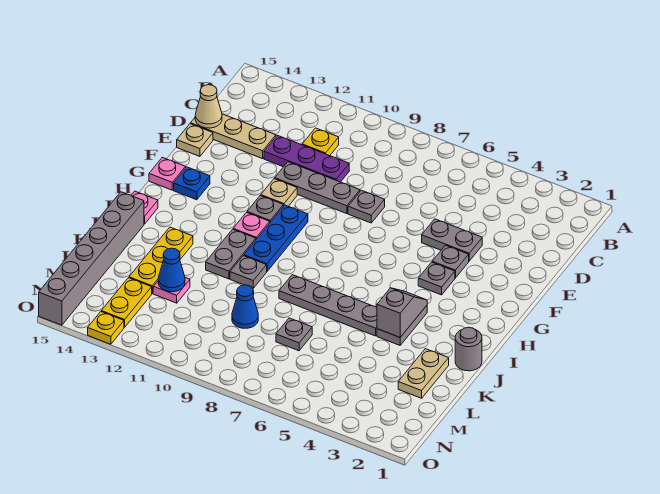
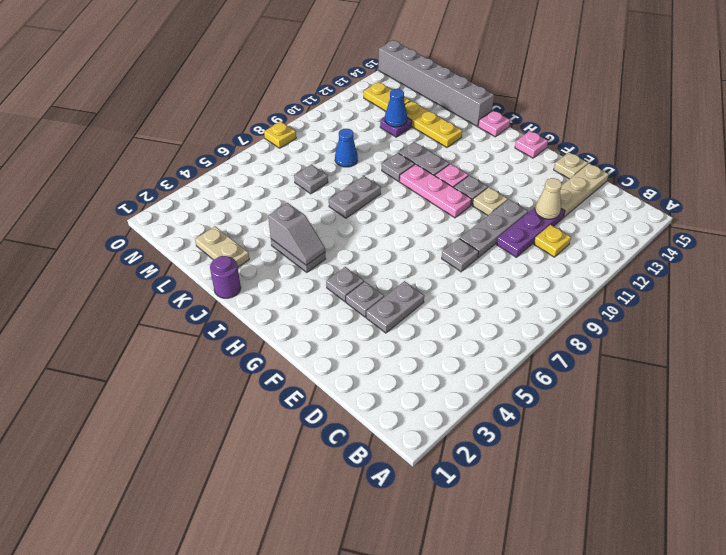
tan 1x1 cone [195,85,222,128] -> tan 1x1 cone moved to [535,178,562,219]
blue 1x3 plate [244,205,308,271] -> pink 1x3 plate [399,164,472,218]
blue 1x1 plate [174,167,210,200] -> none
grey 1x1 round brick [455,327,482,371] -> purple 1x1 round brick [210,256,241,298]
grey 1x4 plate [279,275,377,336] -> grey 1x2 plate [329,176,381,218]
pink 1x1 plate [153,278,190,303] -> purple 1x1 plate [380,118,412,137]
yellow 1x1 plate [88,312,124,344] -> yellow 1x1 plate moved to [264,121,296,148]

